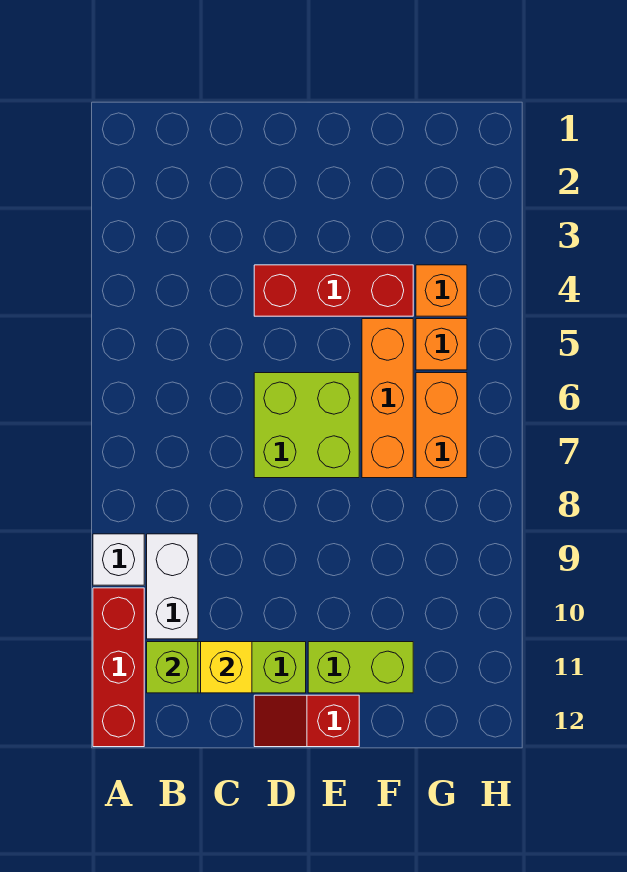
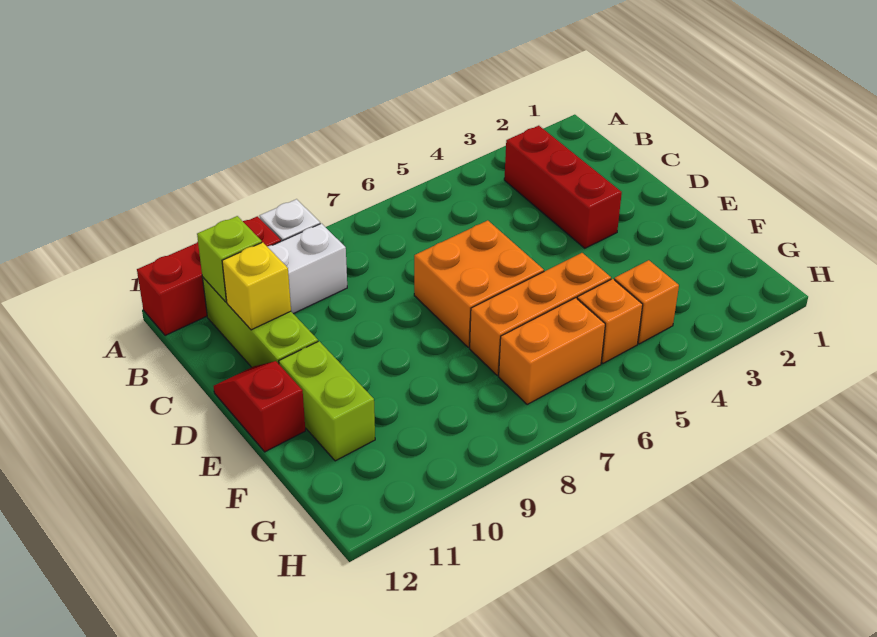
red 1x3 brick [254,265,413,316] -> red 1x3 brick moved to [504,126,622,248]
lime 2x2 brick [254,373,359,478] -> orange 2x2 brick [414,220,544,348]

